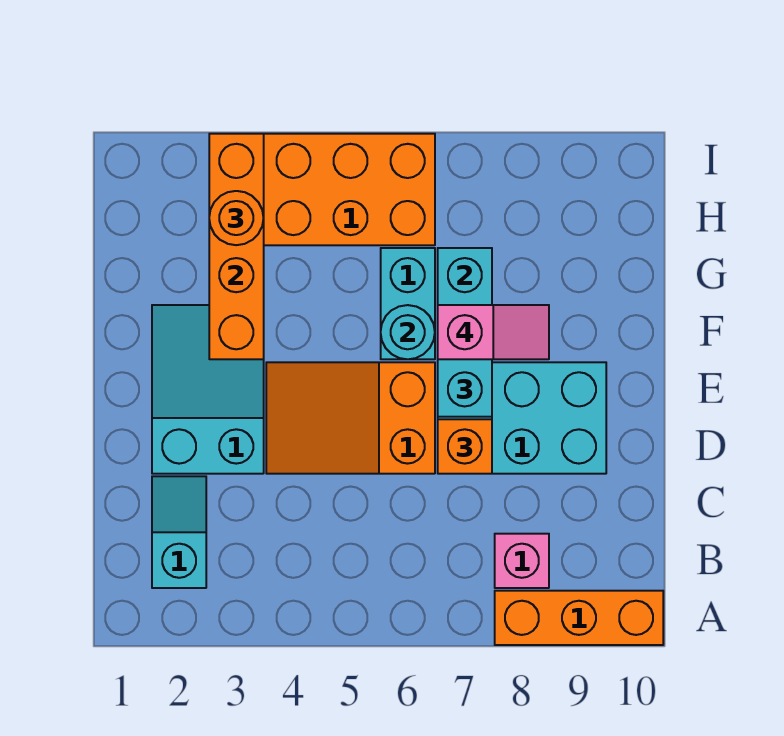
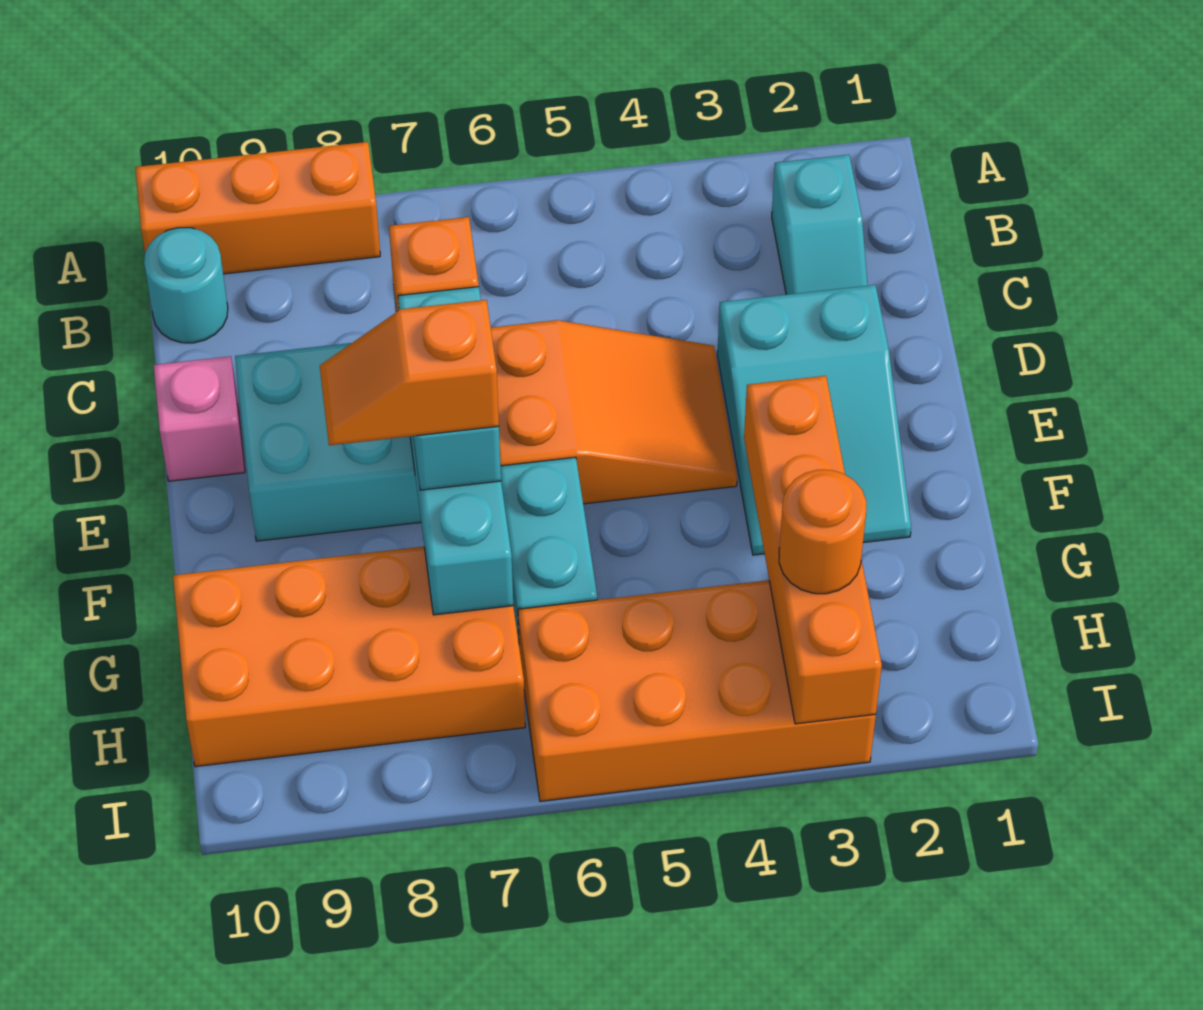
pink 1x1 brick [495,534,549,588] -> pink 1x1 brick moved to [154,356,245,481]
cyan 1x1 round brick [381,305,435,359] -> cyan 1x1 round brick moved to [144,228,228,343]
pink 1x2 slope [438,305,549,359] -> orange 1x2 slope [320,300,499,445]
none -> orange 2x4 brick [173,547,525,767]

